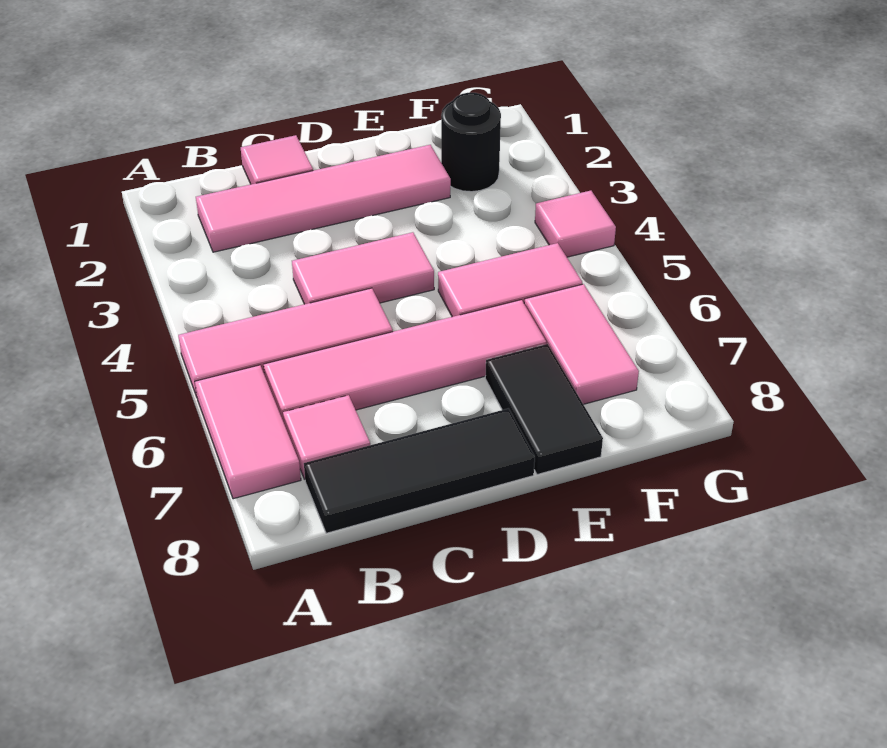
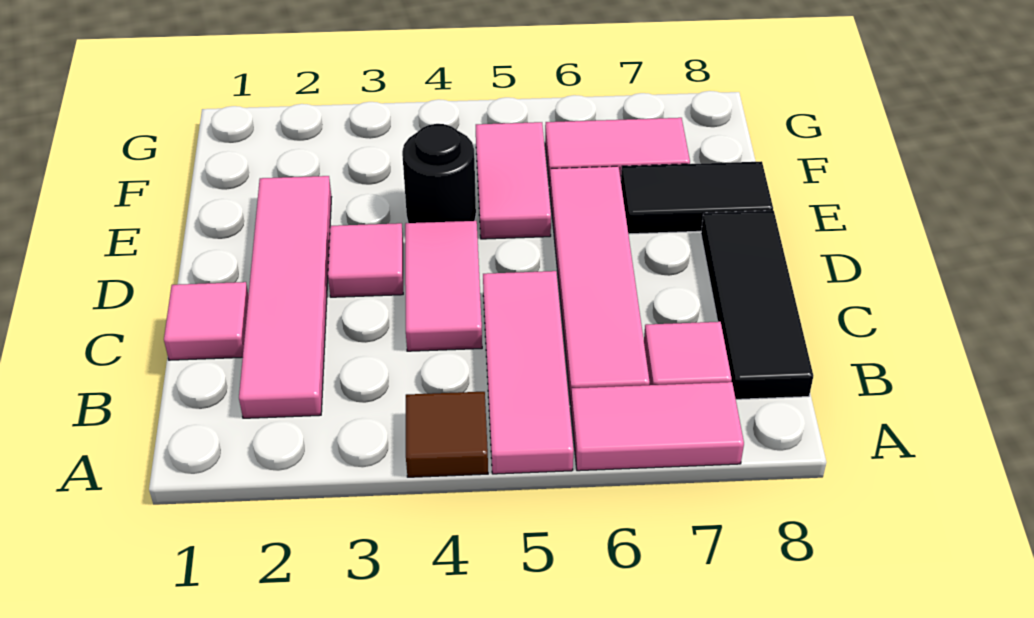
none -> brown 1x1 tile [406,392,488,477]
black 1x1 round brick [441,93,501,192] -> black 1x1 round brick moved to [402,124,476,223]
pink 1x1 tile [535,191,616,257] -> pink 1x1 tile moved to [328,223,403,297]

